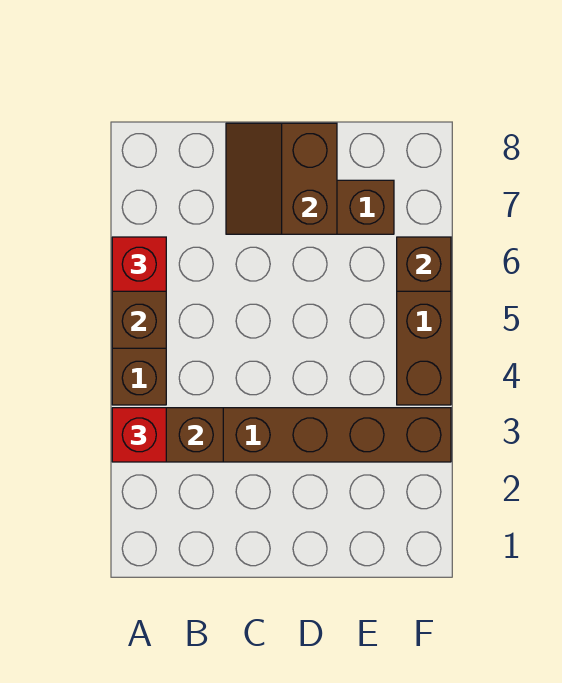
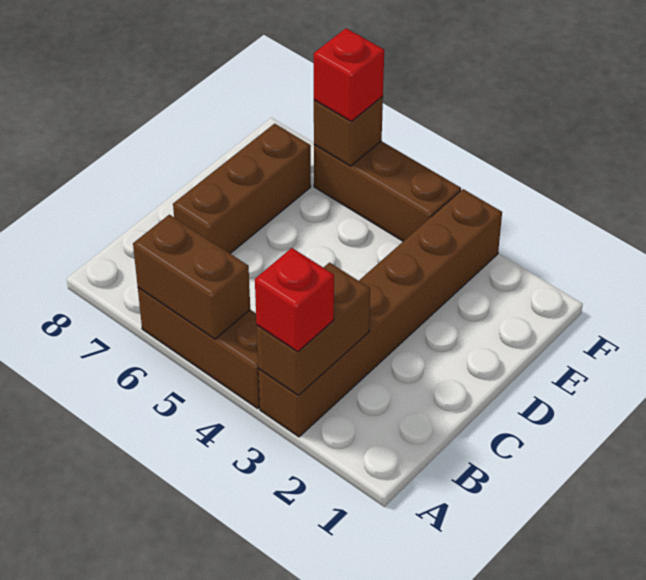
red 1x1 brick [112,237,166,291] -> red 1x1 brick moved to [313,28,384,122]
brown 2x2 slope [226,123,337,234] -> none

